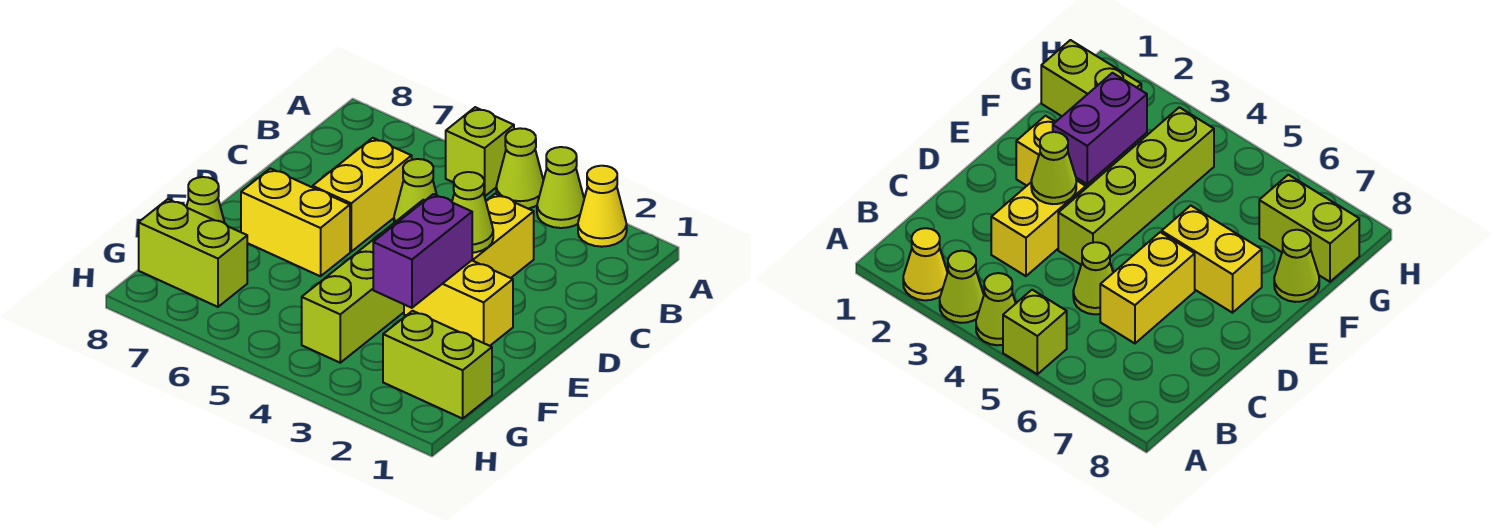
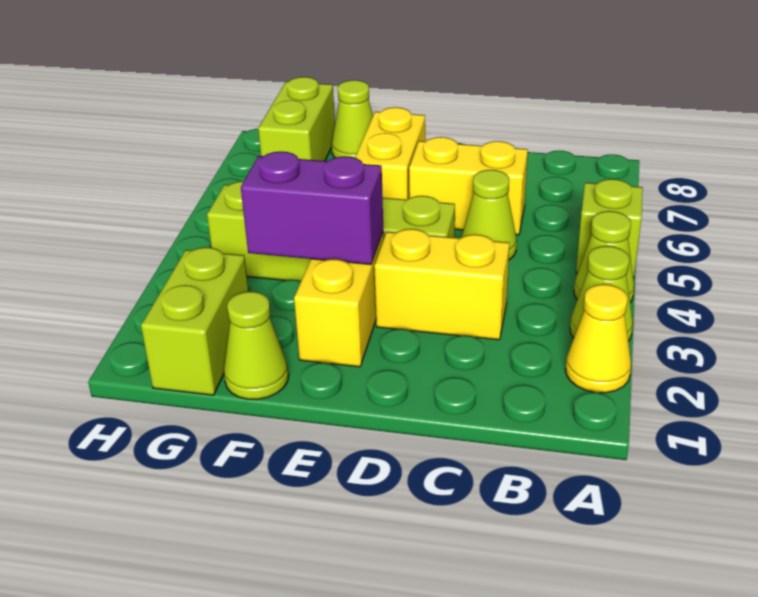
lime 1x1 cone [452,172,493,253] -> lime 1x1 cone moved to [224,291,289,399]

